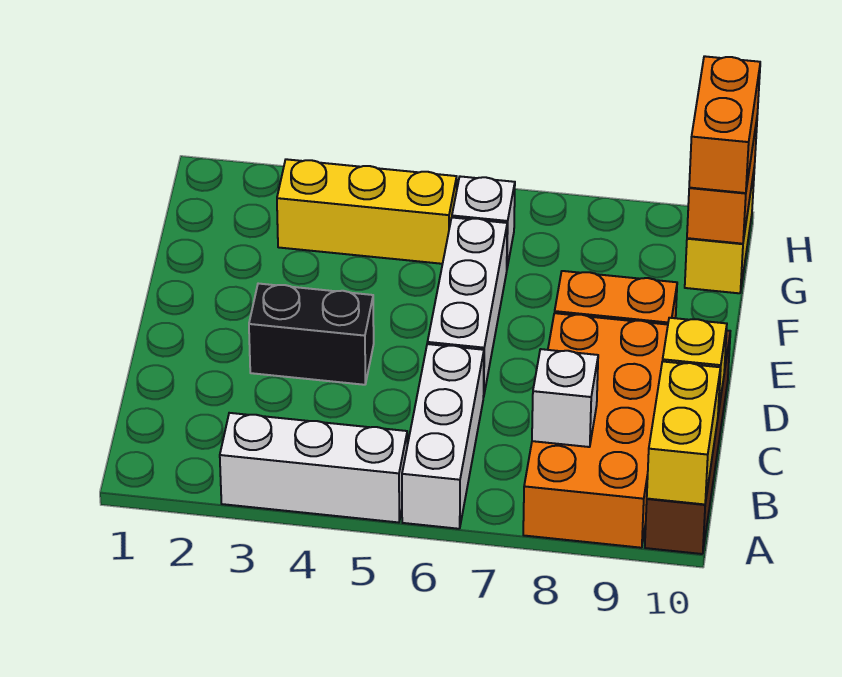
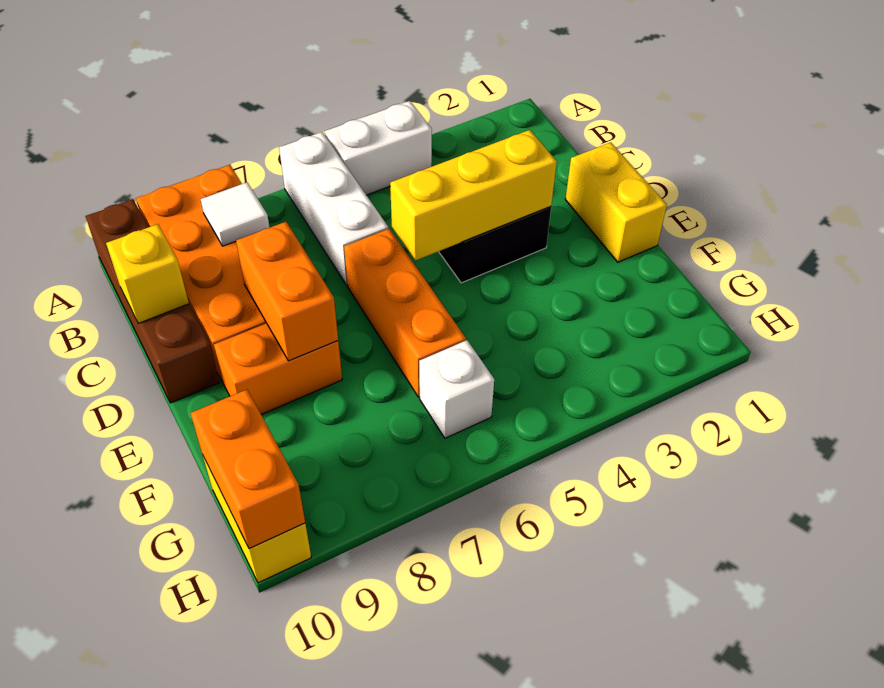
white 1x3 brick [220,413,407,522] -> white 1x2 brick [324,101,432,195]
yellow 1x2 brick [647,361,721,504] -> yellow 1x2 brick moved to [565,142,667,262]
white 1x1 brick [532,349,598,447] -> white 1x1 tile [201,182,270,246]
white 1x3 brick [427,218,507,397] -> orange 1x3 brick [344,229,466,397]
yellow 1x3 brick [277,159,457,264] -> yellow 1x3 brick moved to [390,130,557,261]
orange 1x2 brick [689,56,760,193] -> orange 1x2 brick moved to [236,222,338,361]

